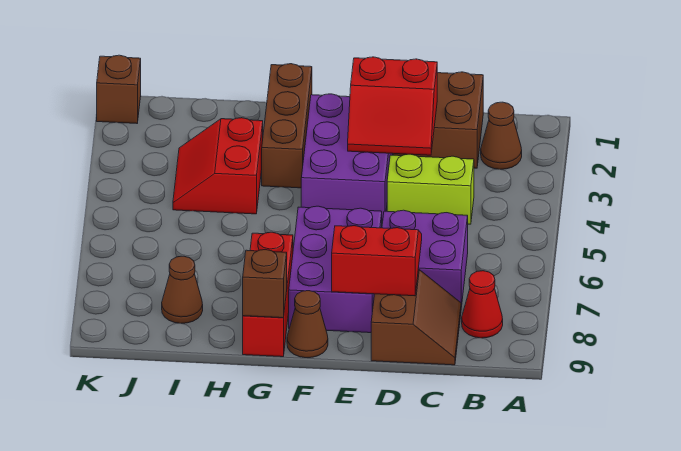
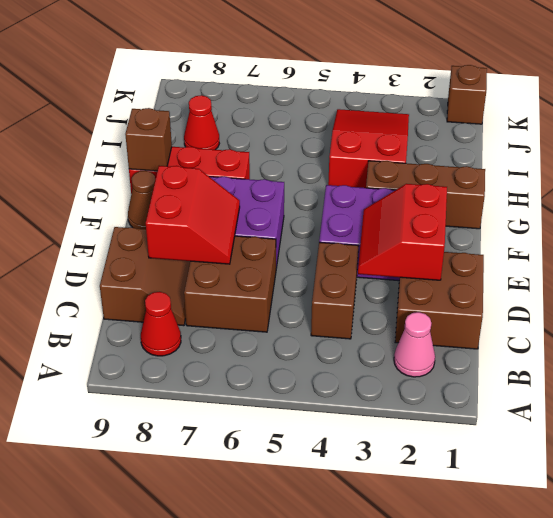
brown 1x1 cone [481,102,522,169] -> pink 1x1 cone [394,312,435,377]
lime 1x2 brick [387,154,474,224] -> brown 1x2 brick [311,242,358,339]
purple 2x2 brick [382,210,468,307] -> brown 2x2 brick [184,236,276,332]
brown 2x2 slope [371,270,461,365] -> brown 2x2 slope turned to [100,227,190,326]
red 2x2 slope [173,118,263,214] -> red 2x3 slope [328,109,409,188]
brown 1x1 cone [162,256,203,323] -> red 1x1 cone [184,95,219,150]

